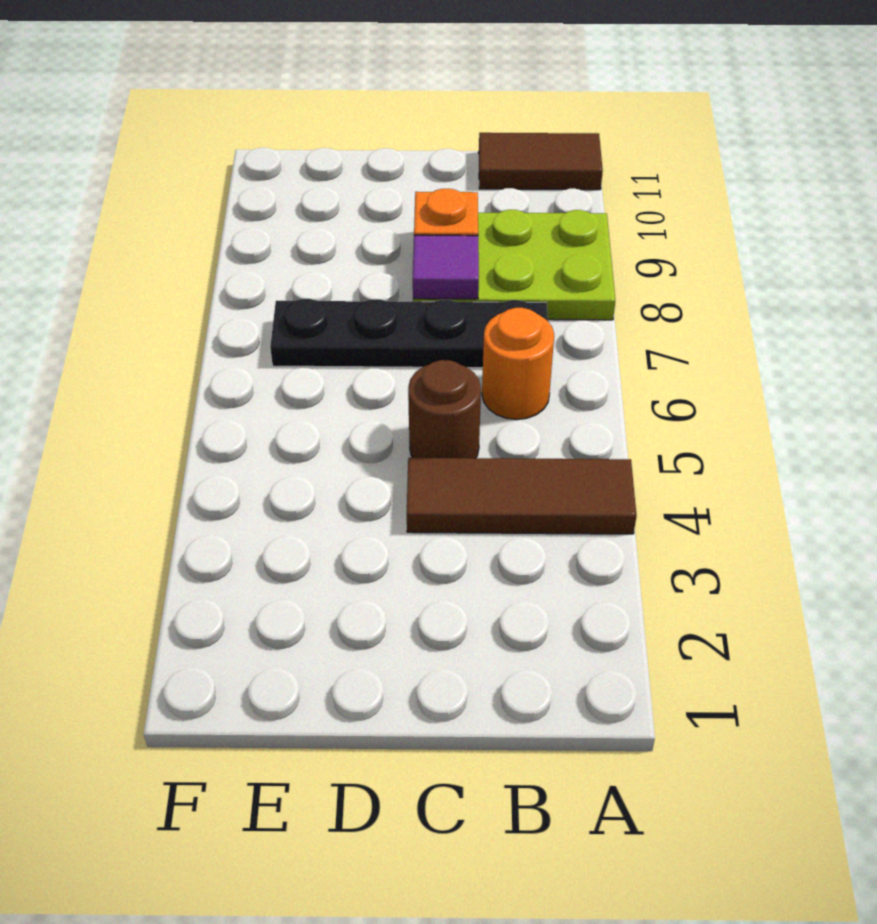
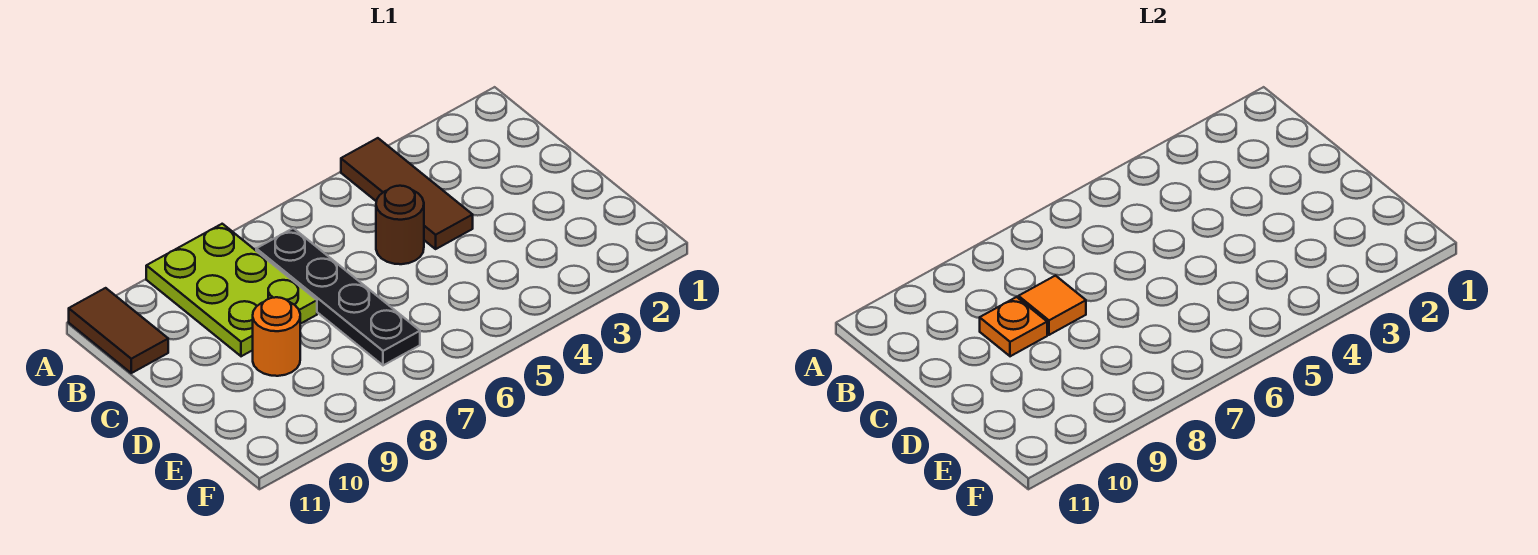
orange 1x1 round brick [482,308,554,420] -> orange 1x1 round brick moved to [253,297,300,376]
purple 1x1 tile [413,235,479,299] -> orange 1x1 tile [1019,276,1086,335]

